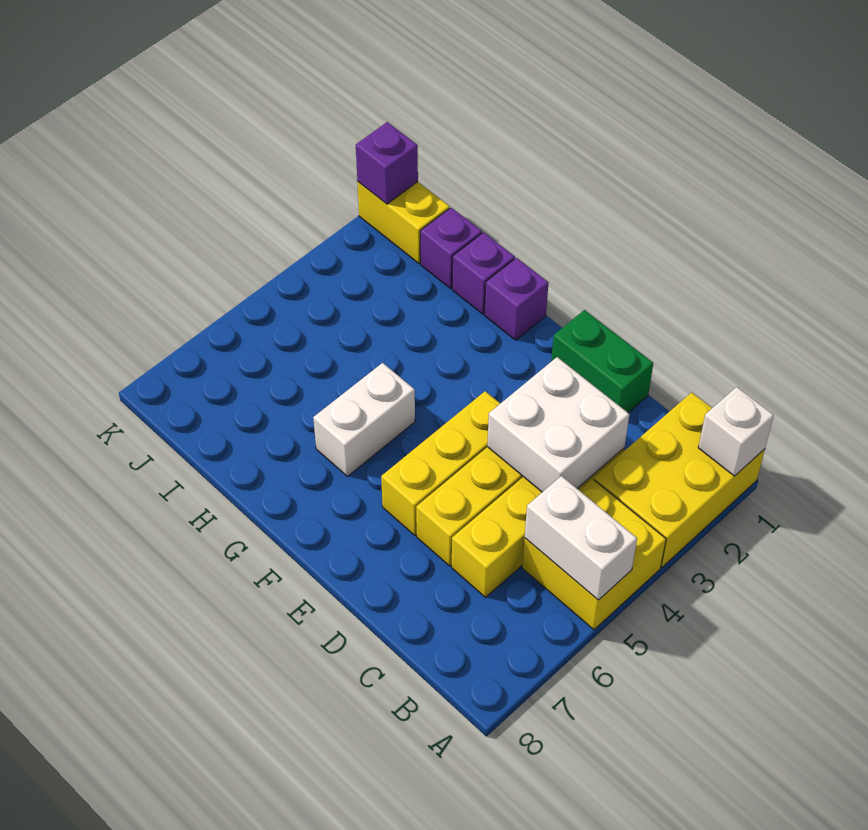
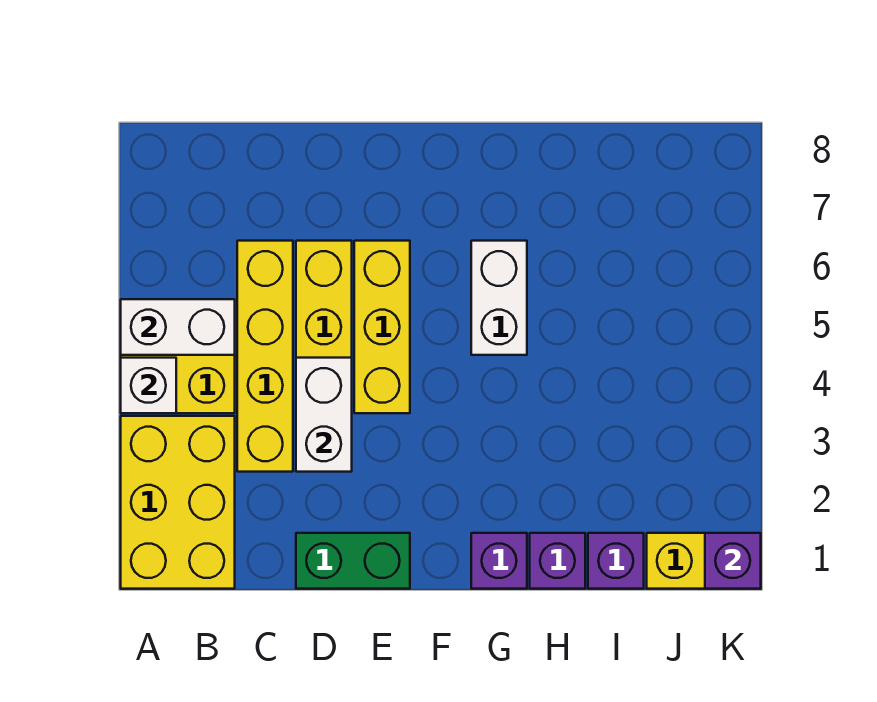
white 1x1 brick [698,387,774,476] -> white 1x1 brick moved to [121,358,176,413]
white 2x2 brick [487,357,629,492] -> white 1x2 brick [296,358,352,472]

